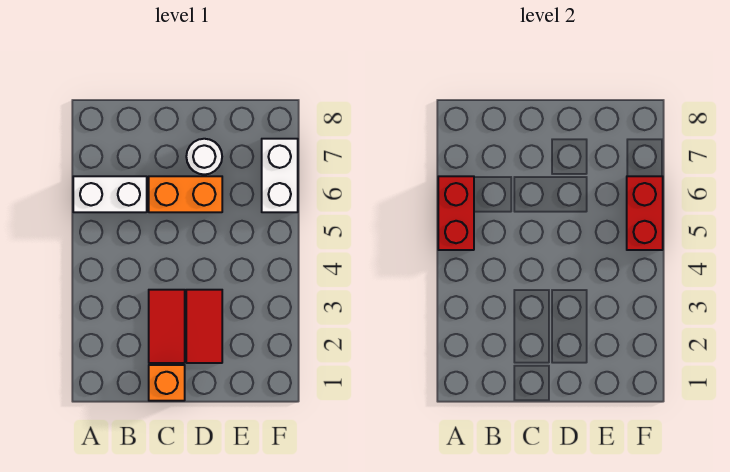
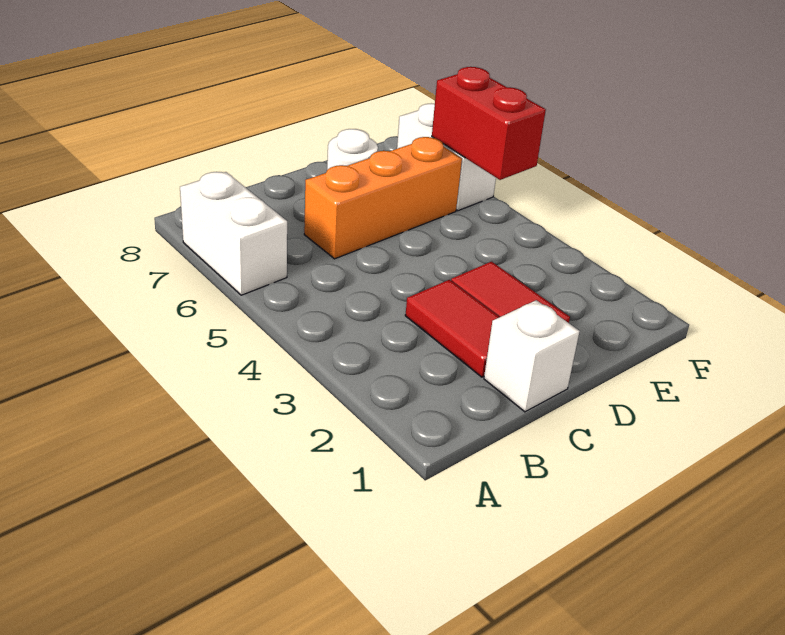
red 1x2 brick [438,176,474,250] -> none
white 1x2 brick [73,176,147,212] -> white 1x2 brick turned to [180,172,287,295]
orange 1x1 brick [149,365,185,401] -> white 1x1 brick [484,300,580,412]
orange 1x2 brick [149,176,222,212] -> orange 1x3 brick [304,137,462,259]

